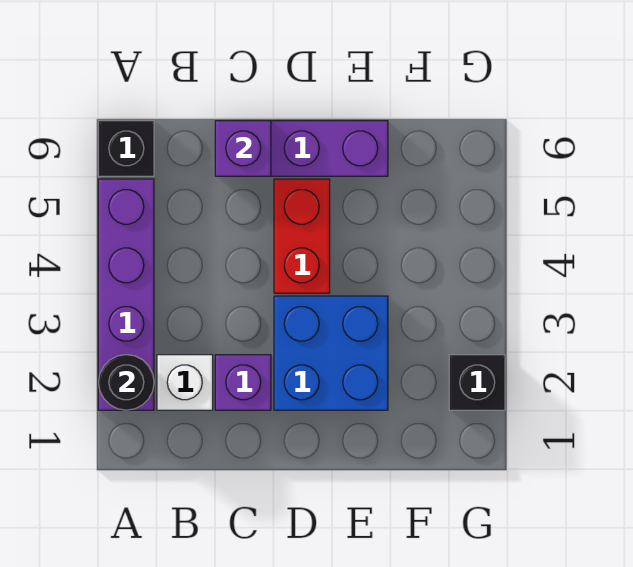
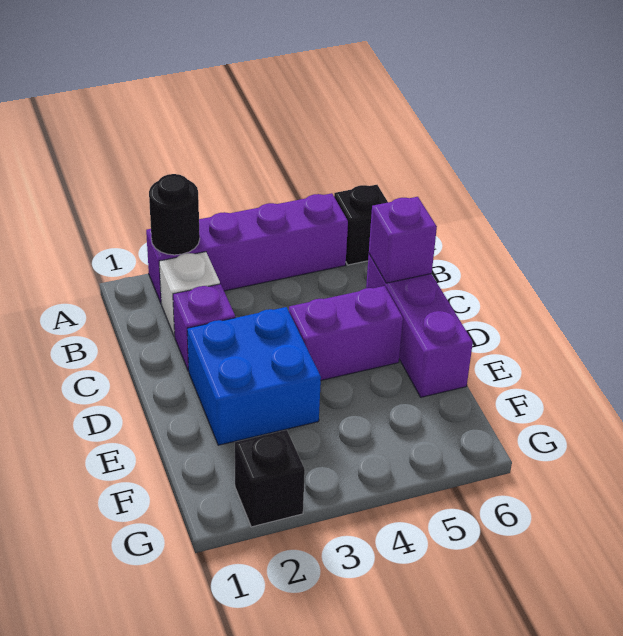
red 1x2 brick [274,179,330,293] -> purple 1x2 brick [289,286,403,380]

